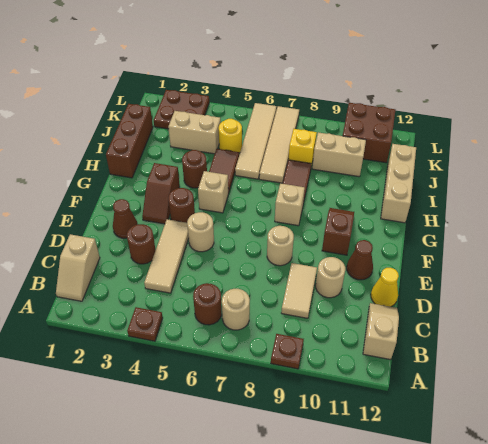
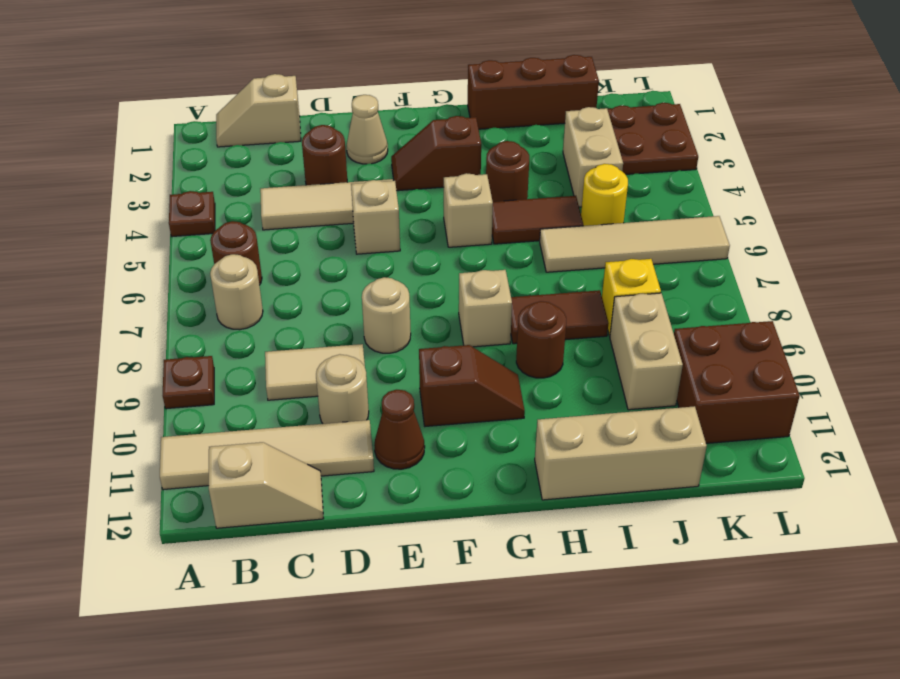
yellow 1x1 cone [371,268,399,307] -> none
brown 1x1 cone [113,199,138,238] -> tan 1x1 cone [347,95,388,164]
tan 1x1 round brick [187,212,214,252] -> tan 1x1 brick [351,180,400,254]
brown 1x1 round brick [168,188,195,223] -> brown 1x1 round brick moved to [516,301,566,378]
tan 1x4 tile [259,106,299,183] -> tan 1x4 tile moved to [160,420,374,490]

